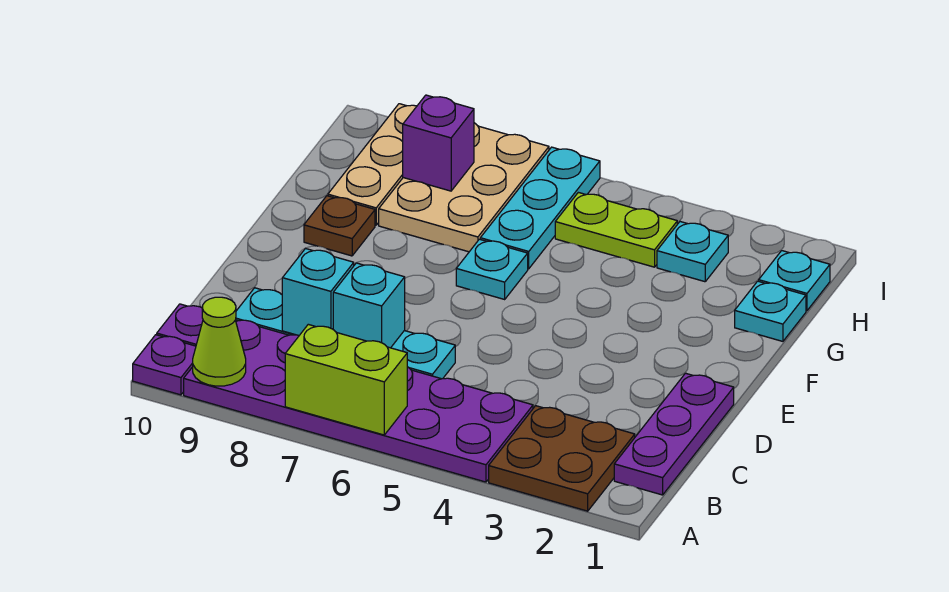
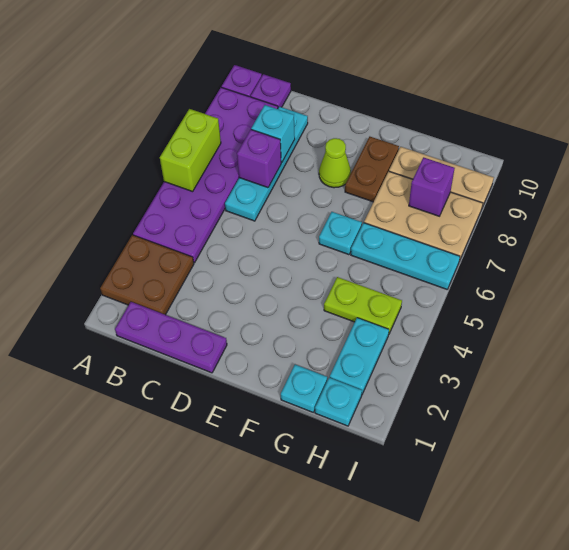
lime 1x1 cone [193,297,246,386] -> lime 1x1 cone moved to [319,138,351,188]
cyan 1x1 brick [333,263,405,348] -> purple 1x1 brick [237,130,281,188]
brown 1x1 plate [304,196,375,256] -> brown 1x2 plate [345,137,399,202]
cyan 1x1 plate [657,222,728,282] -> cyan 1x2 plate [330,318,389,394]
lime 1x2 plate [555,192,677,267] -> lime 1x2 plate turned to [324,277,402,334]

